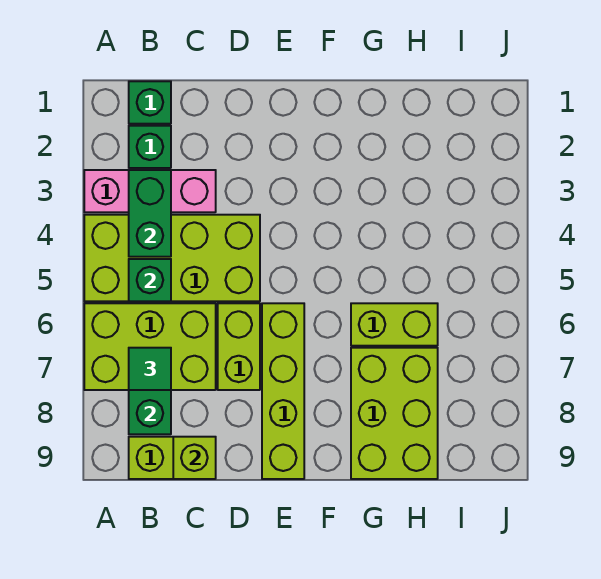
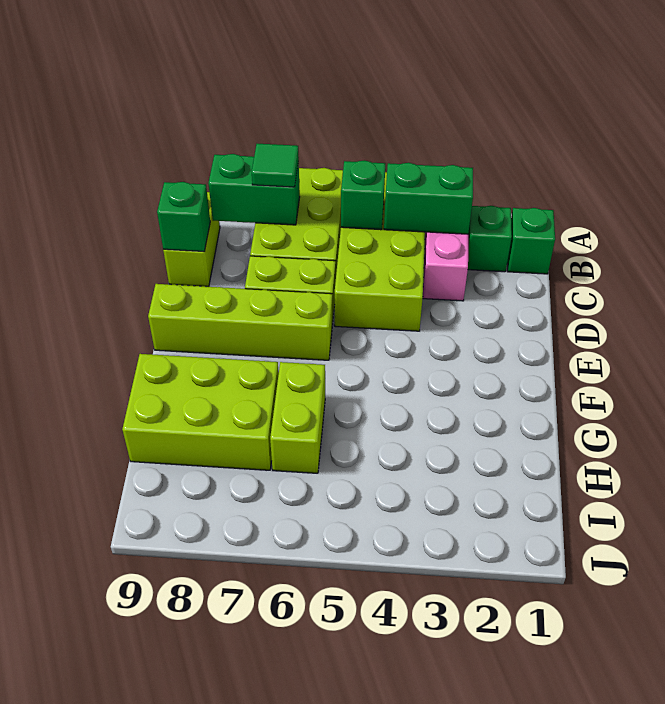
lime 1x1 brick [173,437,216,479] -> green 1x1 brick [157,182,210,252]

